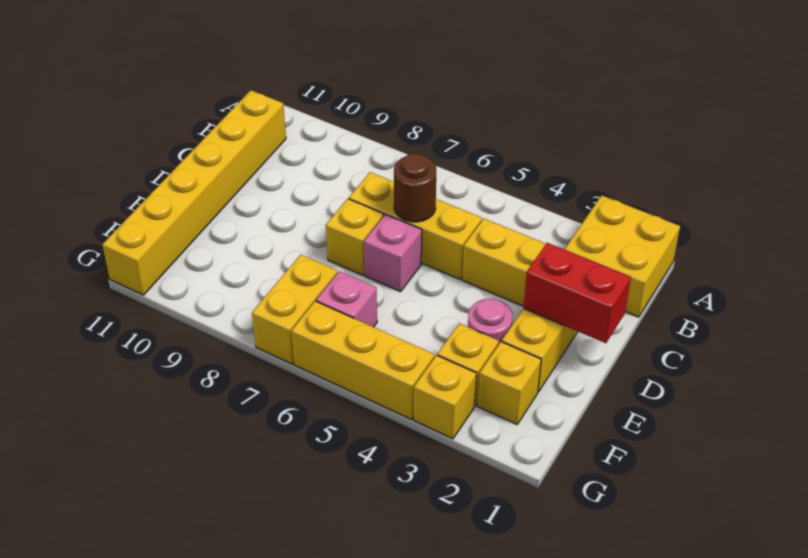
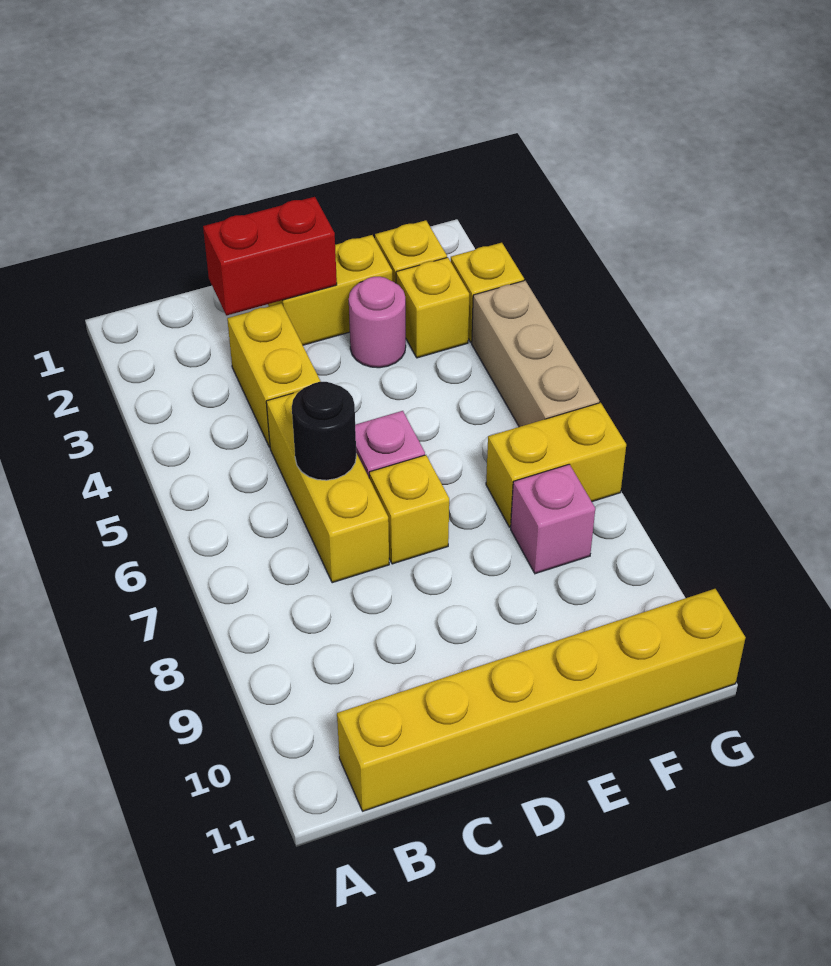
yellow 2x2 brick [565,196,680,317] -> none
brown 1x1 round brick [394,154,436,222] -> black 1x1 round brick [292,382,356,480]
red 1x2 brick [524,243,631,343] -> red 1x2 brick turned to [203,197,337,315]
pink 1x1 brick [316,271,377,327] -> pink 1x1 brick moved to [511,464,595,574]
yellow 1x3 brick [291,301,434,420] -> tan 1x3 brick [472,281,599,427]

